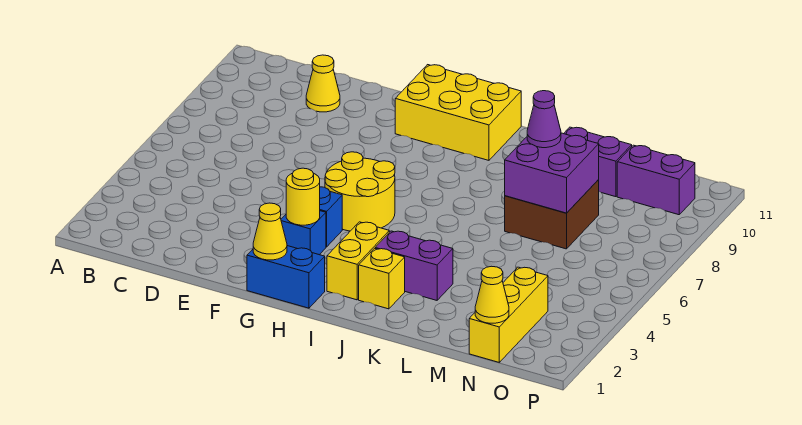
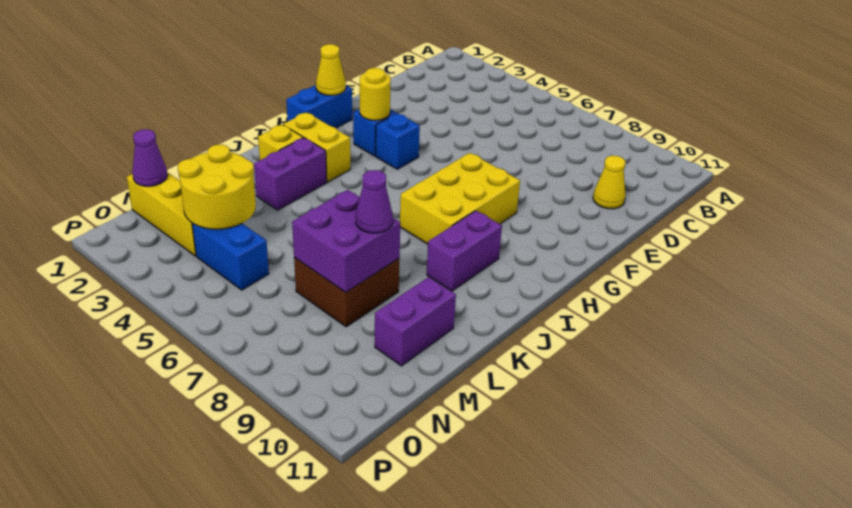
yellow 2x2 round brick [325,152,395,231] -> yellow 2x2 round brick moved to [178,145,256,229]
yellow 2x3 brick [395,65,521,160] -> yellow 2x3 brick moved to [400,153,520,244]
yellow 1x1 cone [475,266,509,323] -> purple 1x1 cone [132,129,167,186]
none -> blue 1x2 brick [192,223,269,290]
purple 1x2 brick [617,145,695,215] -> purple 1x2 brick moved to [427,211,502,291]

